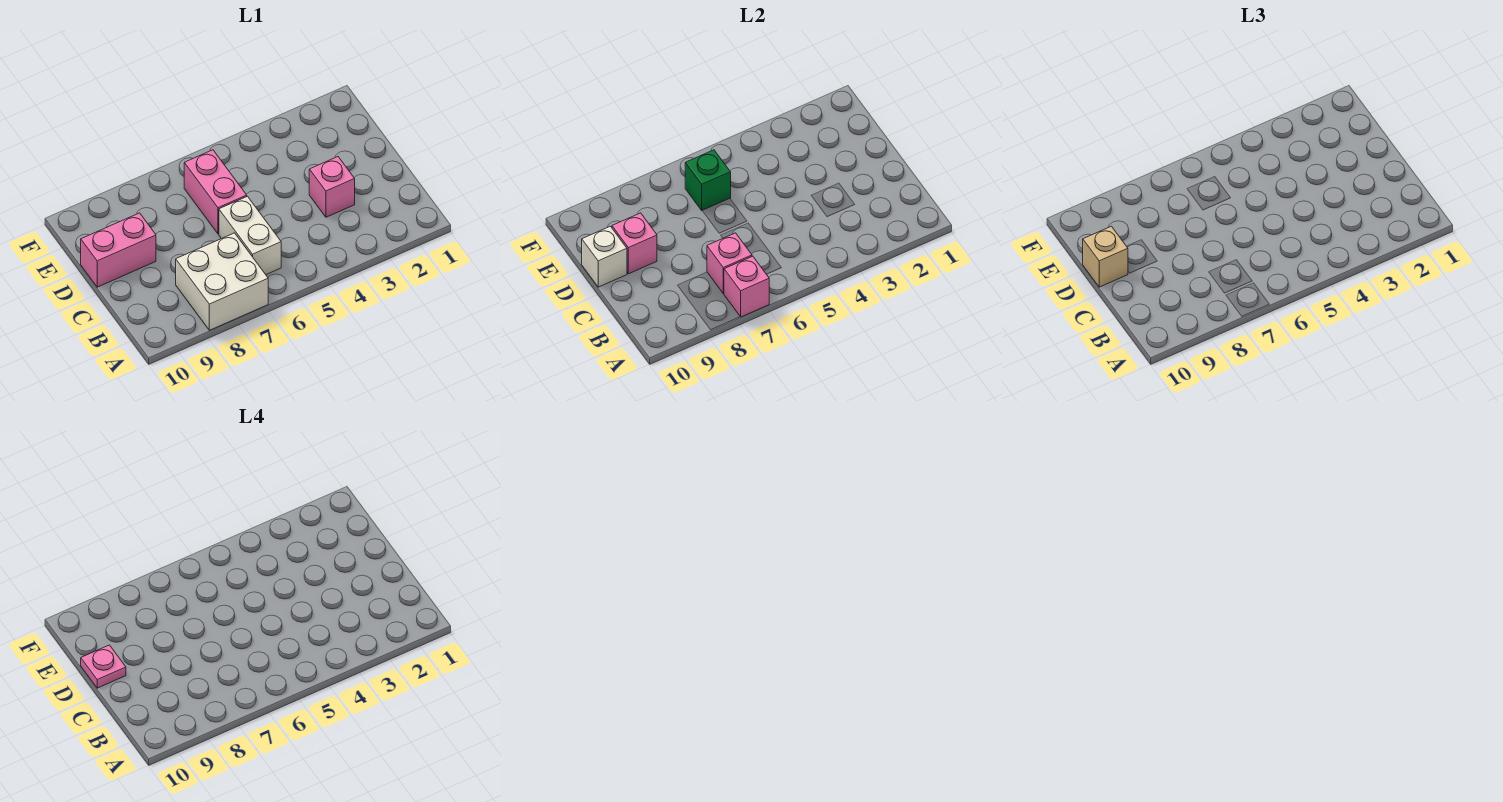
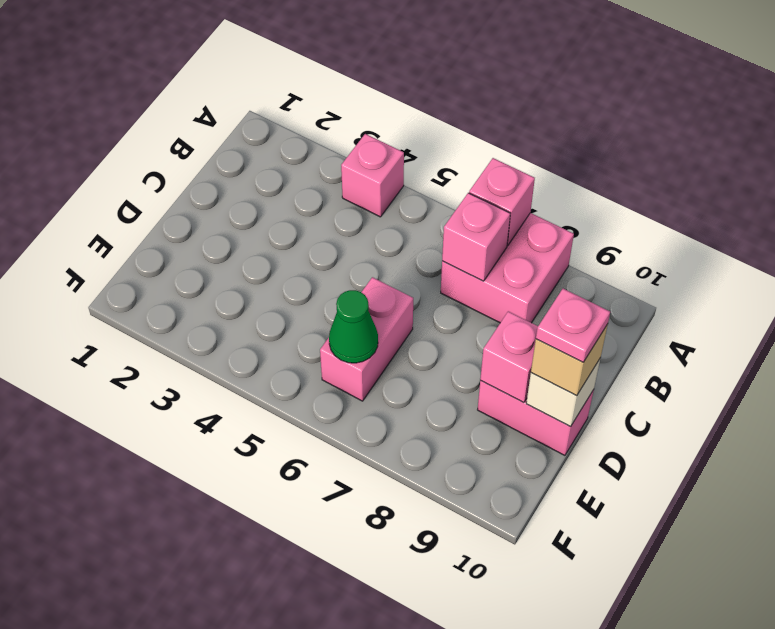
white 2x2 brick [176,233,268,330] -> pink 2x2 brick [441,213,574,323]
white 1x2 brick [219,196,281,275] -> none
pink 1x1 brick [309,157,355,217] -> pink 1x1 brick moved to [341,134,404,217]
green 1x1 brick [685,150,731,210] -> green 1x1 cone [329,290,378,363]

